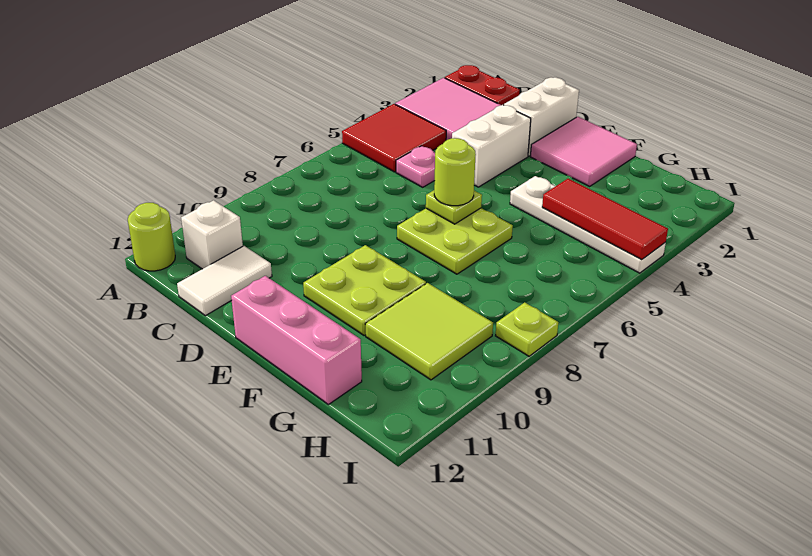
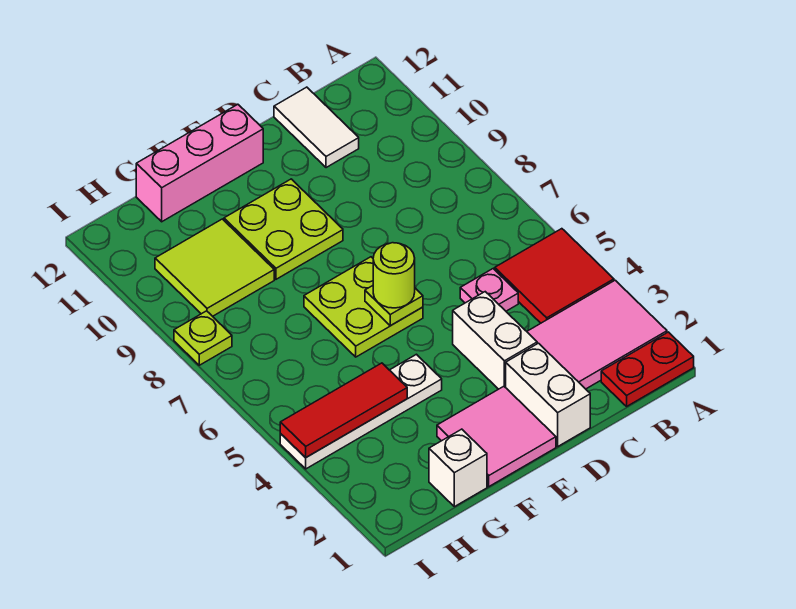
lime 1x1 round brick [128,203,175,271] -> none
white 1x1 brick [181,200,243,269] -> white 1x1 brick moved to [429,429,487,507]

